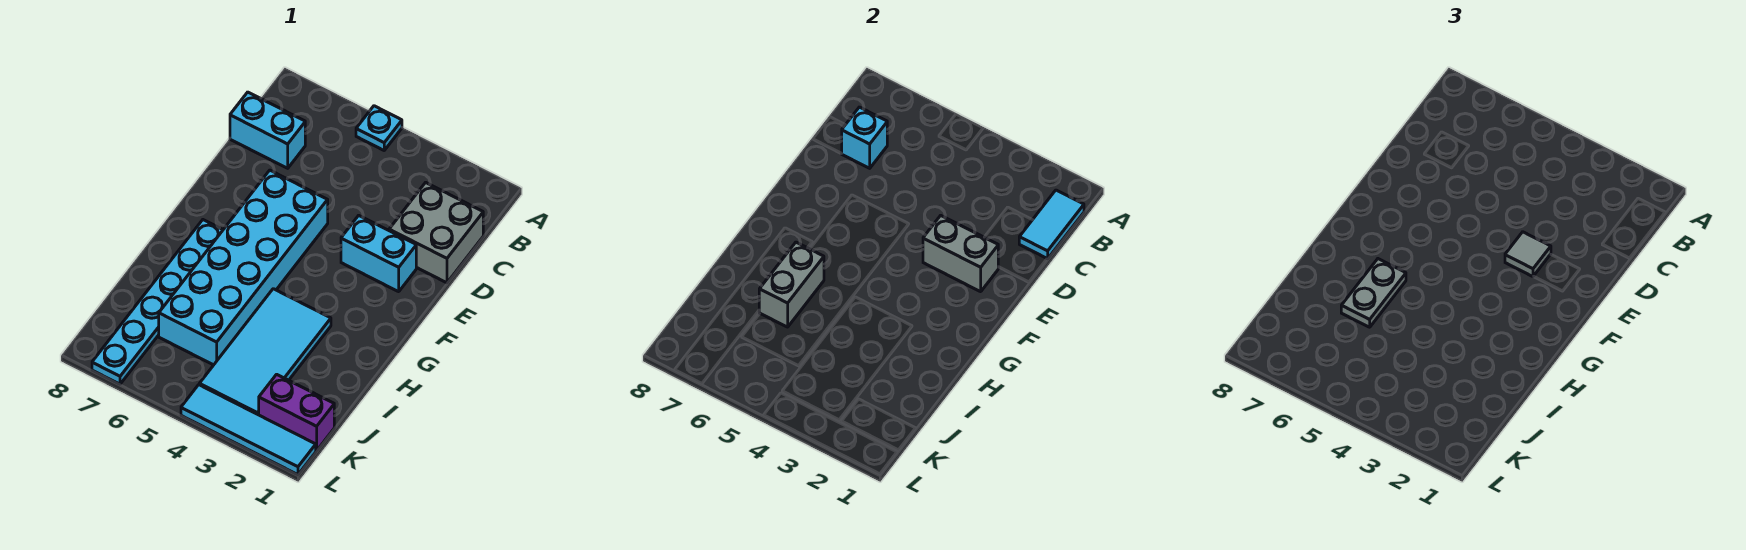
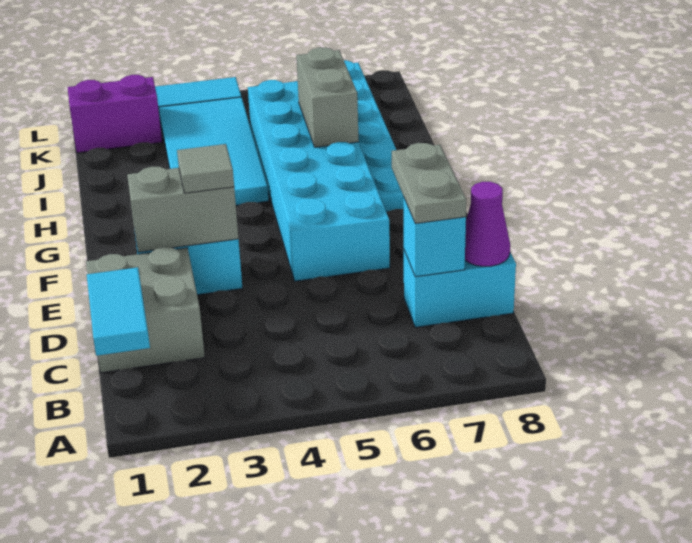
cyan 1x1 plate [356,106,402,150] -> none
none -> purple 1x1 cone [465,182,510,266]
grey 1x2 plate [1341,259,1406,327] -> grey 1x2 plate moved to [392,143,466,224]

